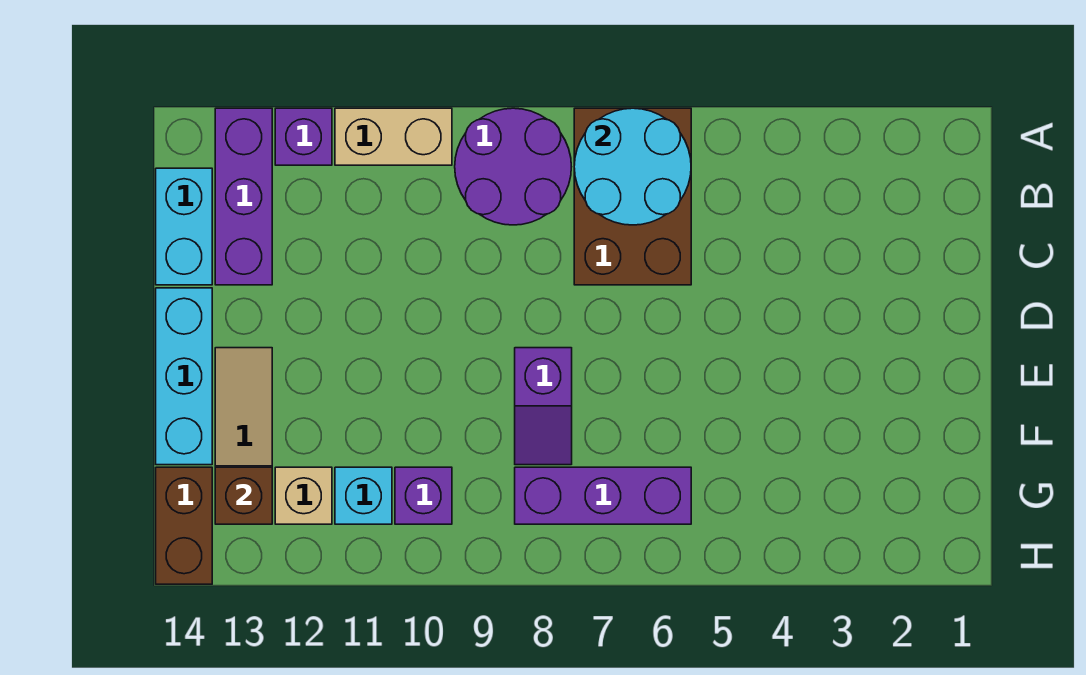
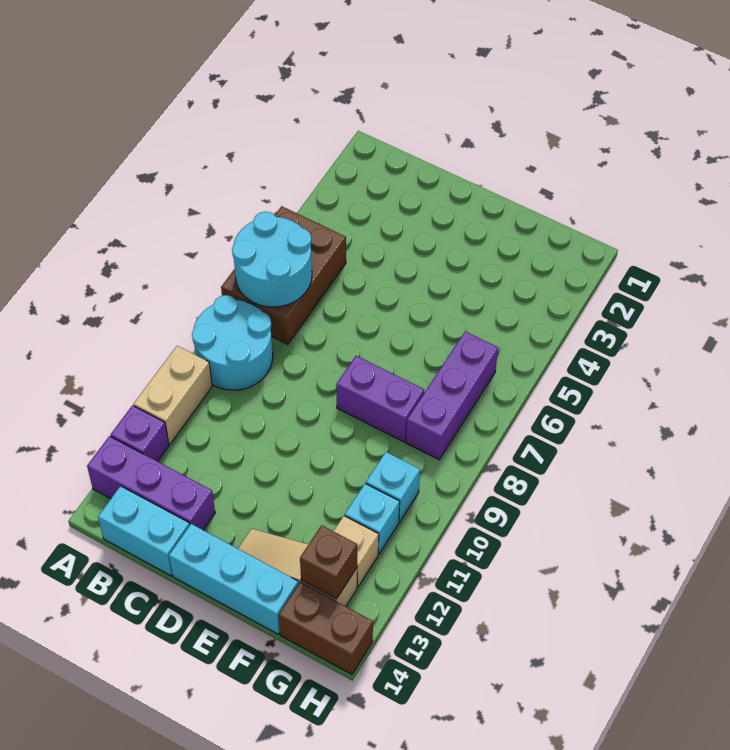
brown 2x3 brick [574,108,691,285] -> brown 2x3 brick turned to [221,206,346,344]
purple 2x2 round brick [455,108,571,225] -> cyan 2x2 round brick [192,295,273,390]
purple 1x2 slope [515,348,572,465] -> purple 1x2 brick [336,356,424,442]
purple 1x1 brick [395,467,452,524] -> cyan 1x1 brick [366,452,420,522]

